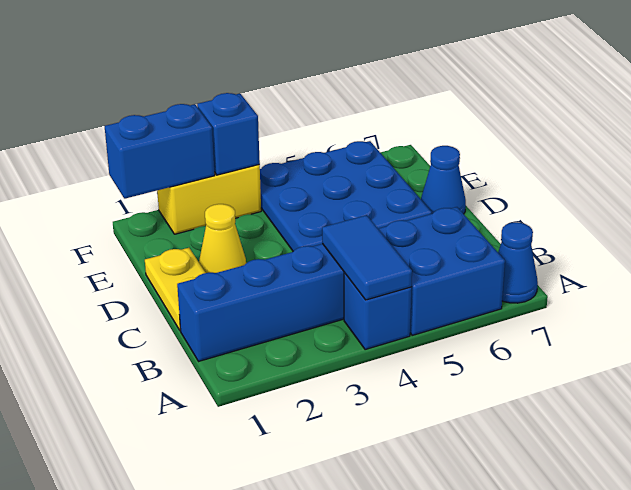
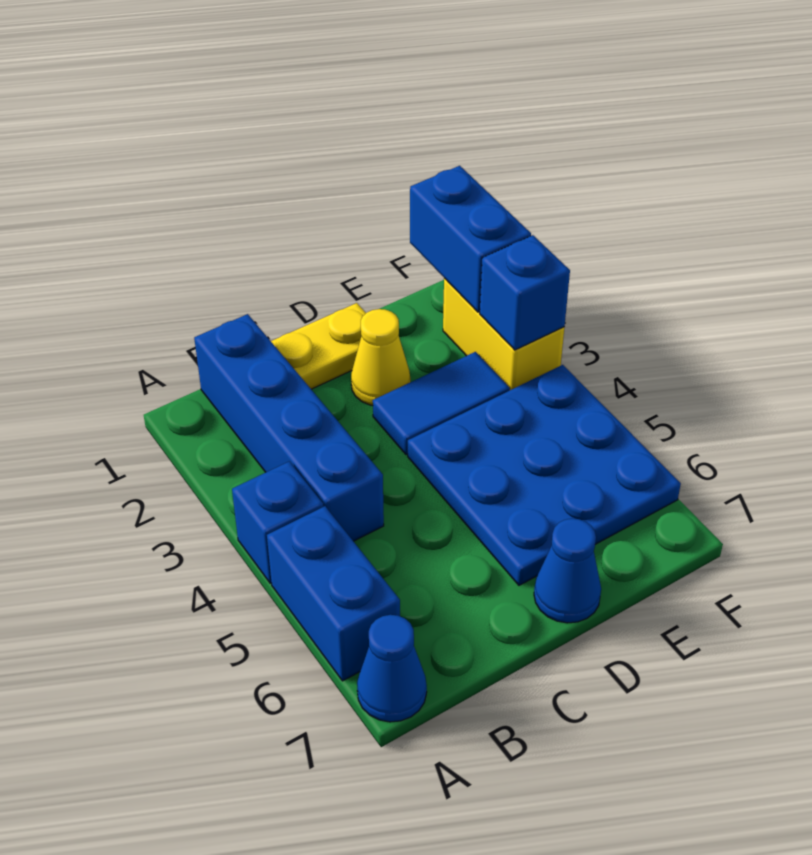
blue 1x2 tile [322,215,412,300] -> blue 1x2 tile moved to [373,352,510,455]
blue 2x2 brick [378,207,505,335] -> blue 1x2 brick [267,506,400,681]

